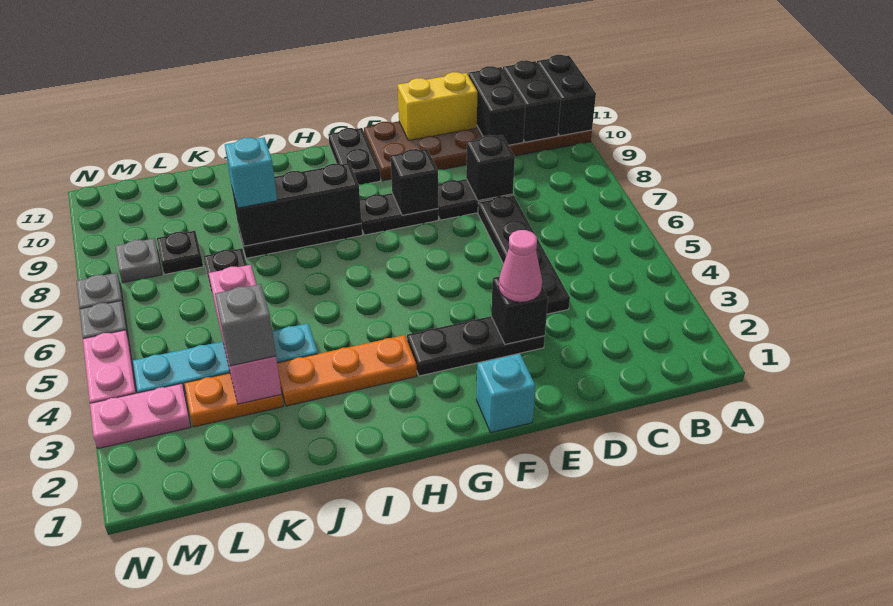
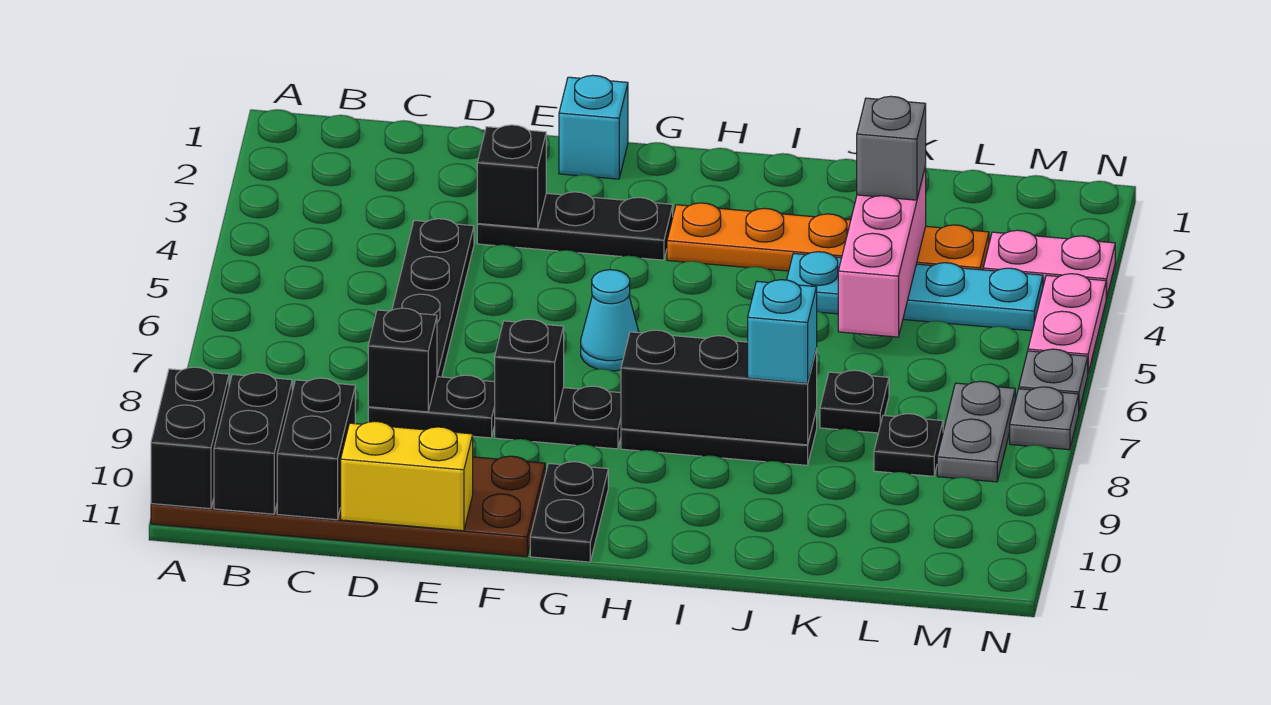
pink 1x1 cone [498,230,542,302] -> none
none -> cyan 1x1 cone [581,270,639,371]
grey 1x1 plate [115,238,162,283] -> grey 1x2 plate [937,381,1015,482]

